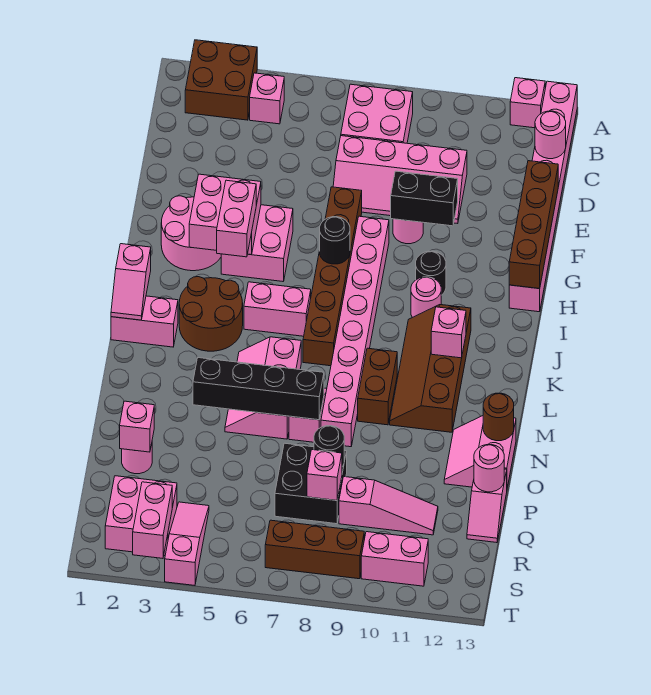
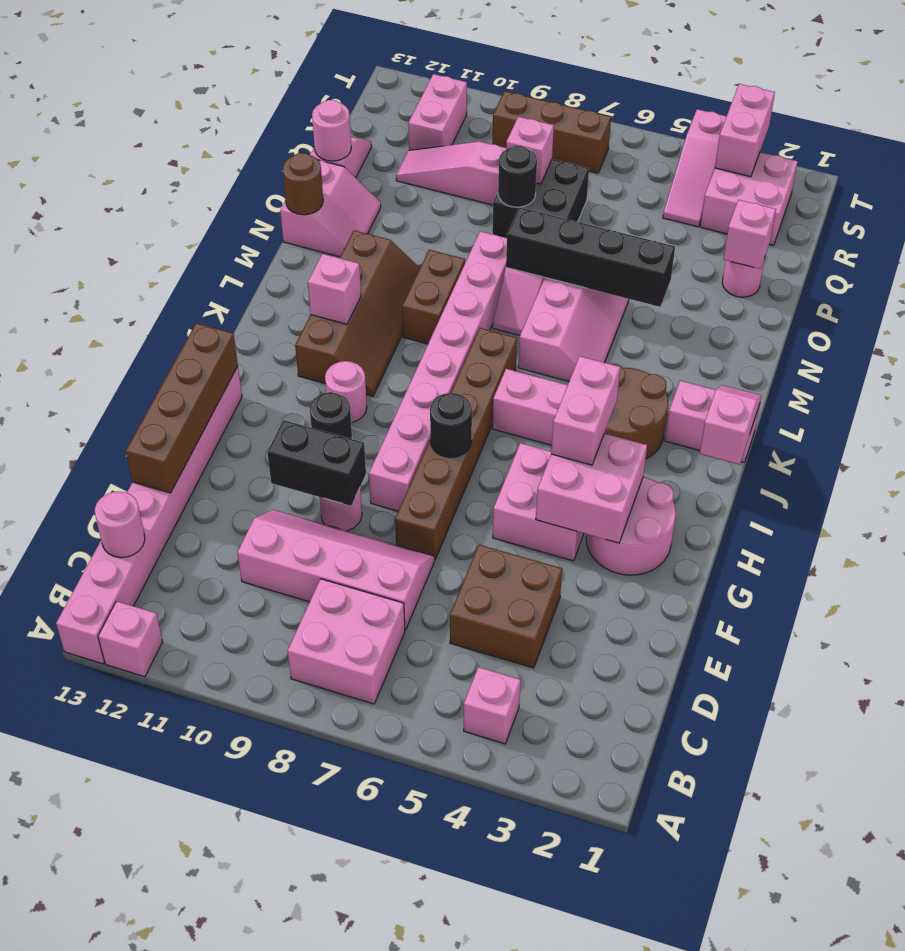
brown 2x2 brick [185,40,257,120] -> brown 2x2 brick moved to [450,545,562,668]
pink 1x2 brick [361,532,428,586] -> pink 1x2 brick turned to [408,74,467,150]

